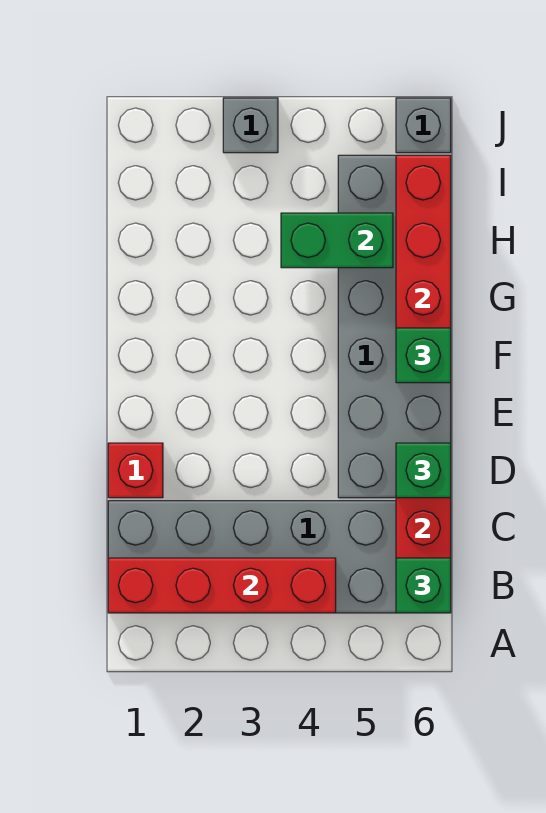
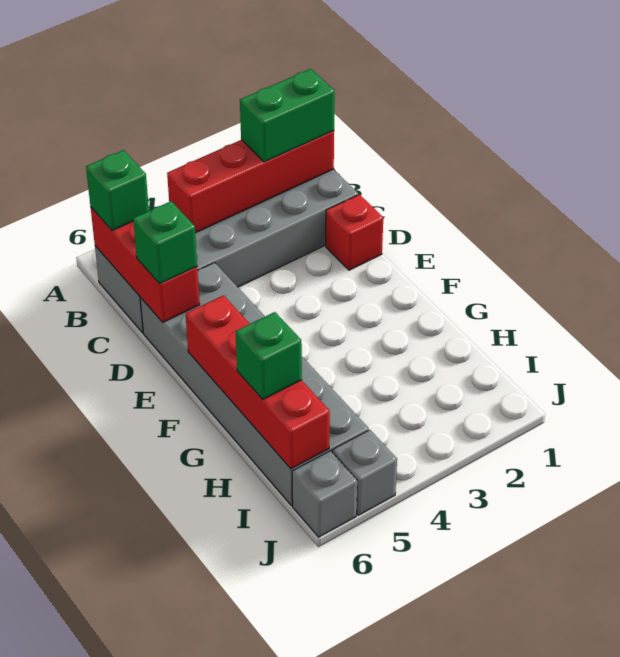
green 1x1 brick [396,328,451,383] -> green 1x1 brick moved to [236,312,302,399]
green 1x2 brick [281,213,393,268] -> green 1x2 brick moved to [240,69,335,162]
grey 1x1 brick [223,98,278,153] -> grey 1x1 brick moved to [332,430,397,515]

